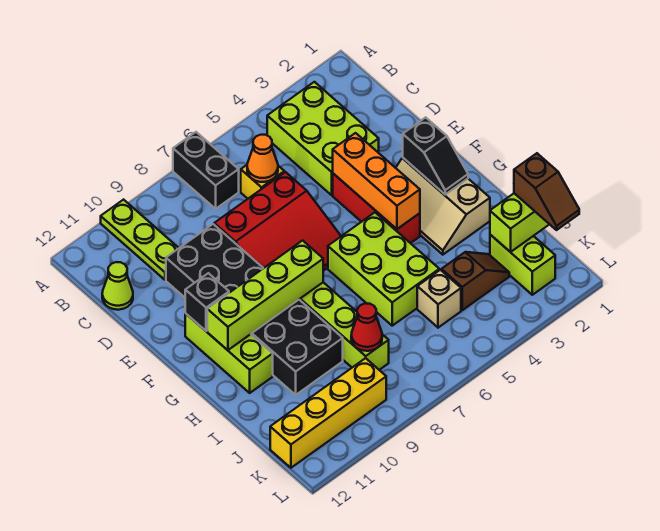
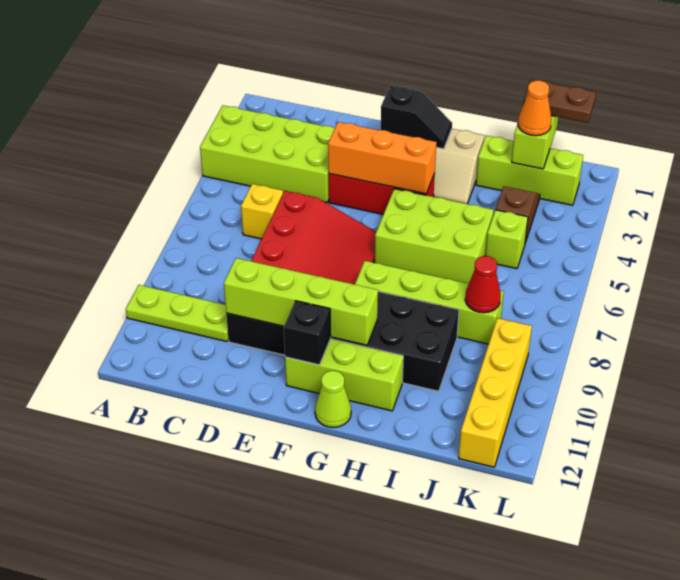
black 1x2 brick [173,132,239,209] -> none
lime 2x3 brick [267,82,379,195] -> lime 2x4 brick [200,105,335,202]
orange 1x1 cone [247,135,278,182] -> orange 1x1 cone moved to [518,81,552,136]
lime 1x1 cone [102,262,133,310] -> lime 1x1 cone moved to [315,371,351,428]
lime 1x4 brick [207,241,323,350] -> lime 1x4 brick turned to [224,258,378,345]
brown 1x2 slope [514,153,579,230] -> brown 1x2 plate [523,80,596,123]
lime 1x2 brick [490,235,555,295] -> lime 1x3 brick [476,136,583,205]
tan 1x1 brick [417,270,461,328] -> lime 1x1 brick [485,210,528,269]

